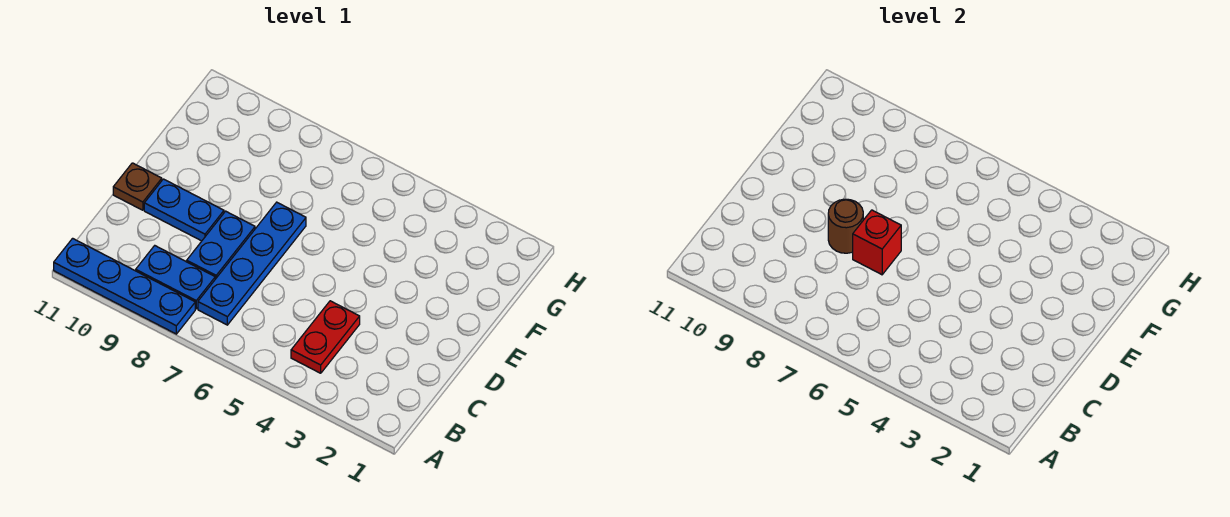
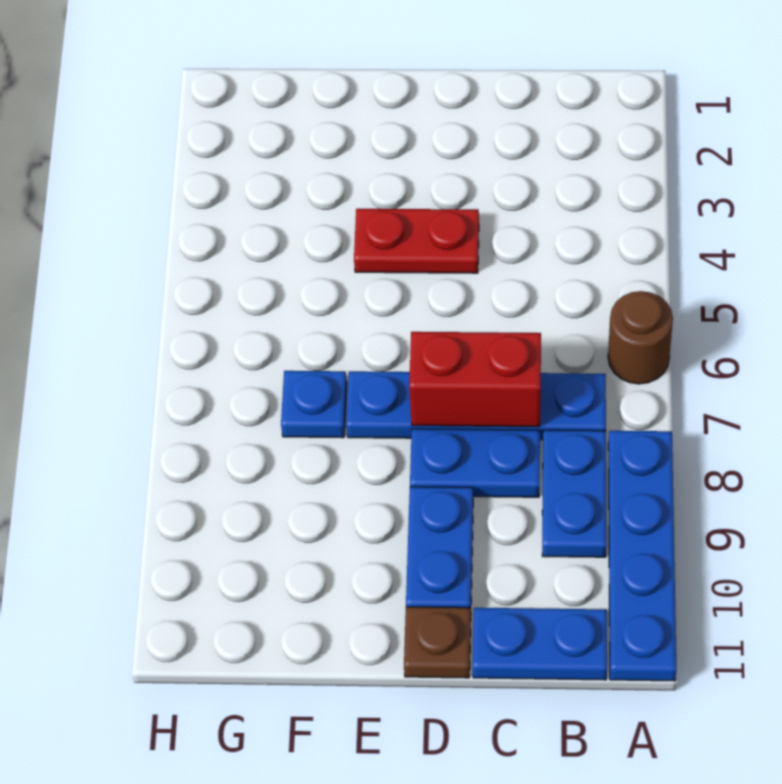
red 1x2 plate [291,301,360,373] -> red 1x2 plate moved to [354,209,479,273]
none -> blue 1x2 plate [473,608,607,680]
red 1x1 brick [853,210,901,275] -> red 1x2 brick [409,332,541,427]
brown 1x1 round brick [828,199,863,253] -> brown 1x1 round brick moved to [608,291,673,384]
none -> blue 1x1 plate [281,371,347,438]

